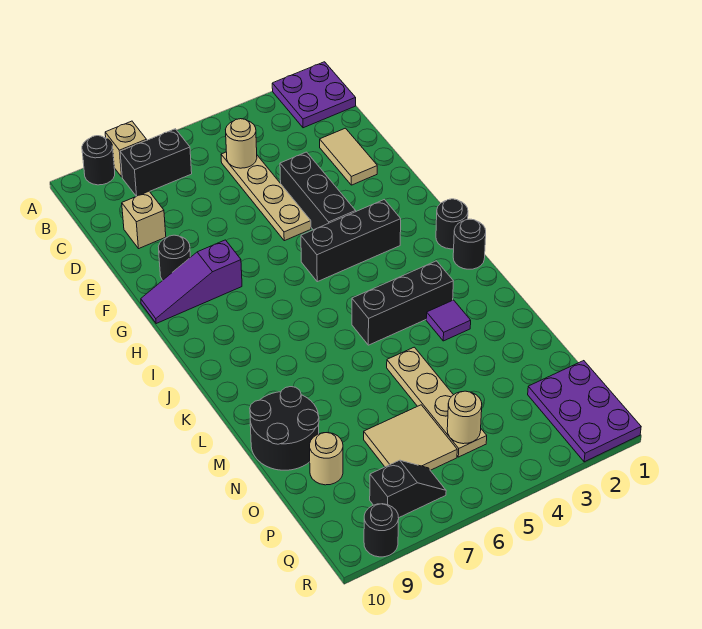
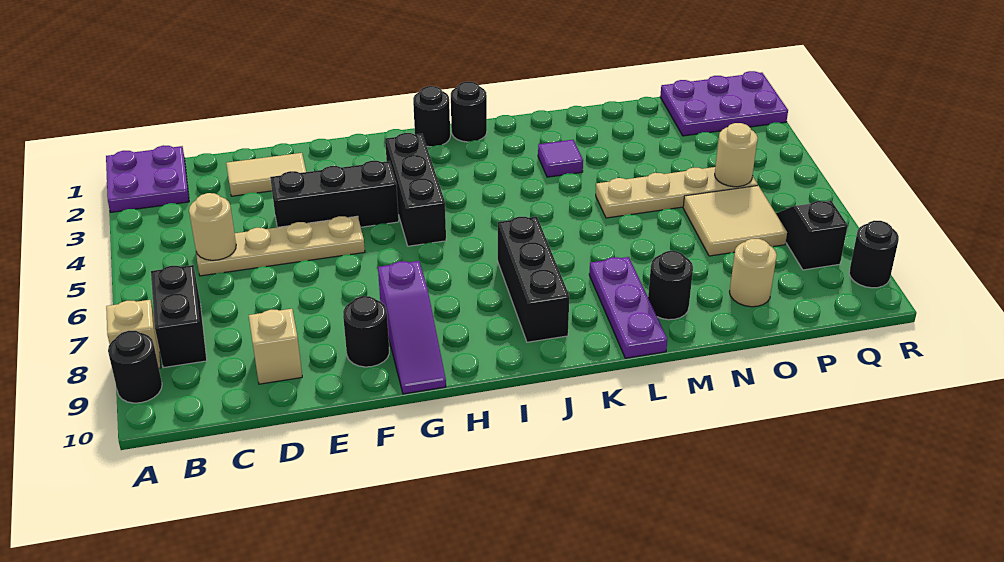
black 1x3 brick [352,261,453,345] -> black 1x3 brick moved to [498,217,569,342]
none -> purple 1x3 plate [589,257,667,358]
black 2x2 round brick [250,387,319,470] -> black 1x1 round brick [648,251,693,320]

